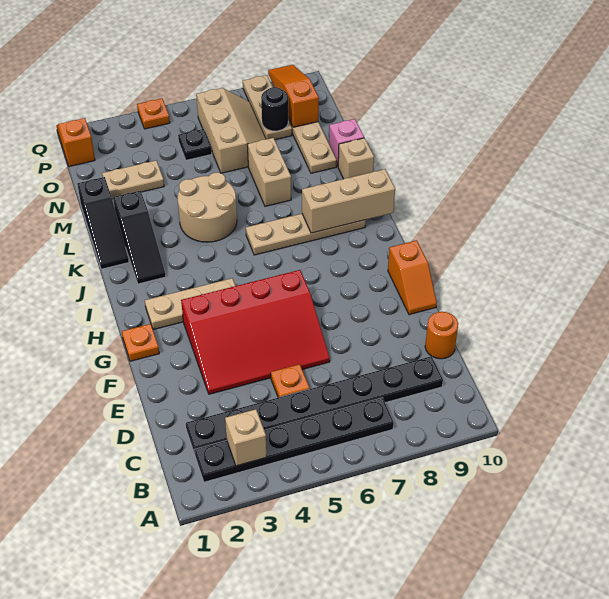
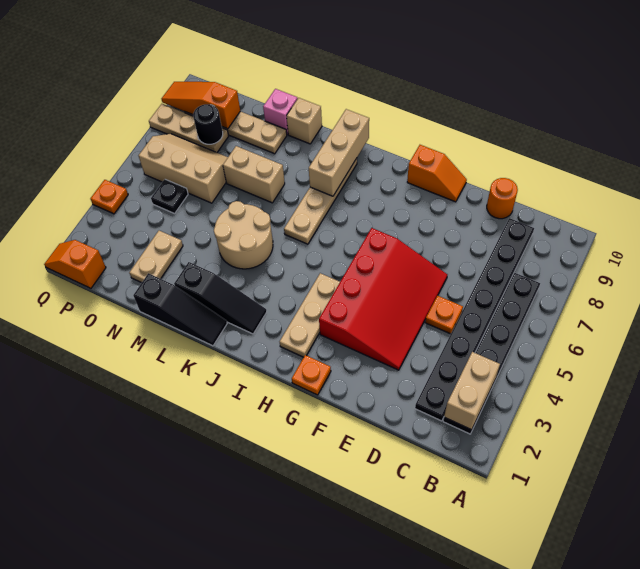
tan 1x1 brick [225,409,267,466] -> tan 1x2 brick [444,352,500,430]

